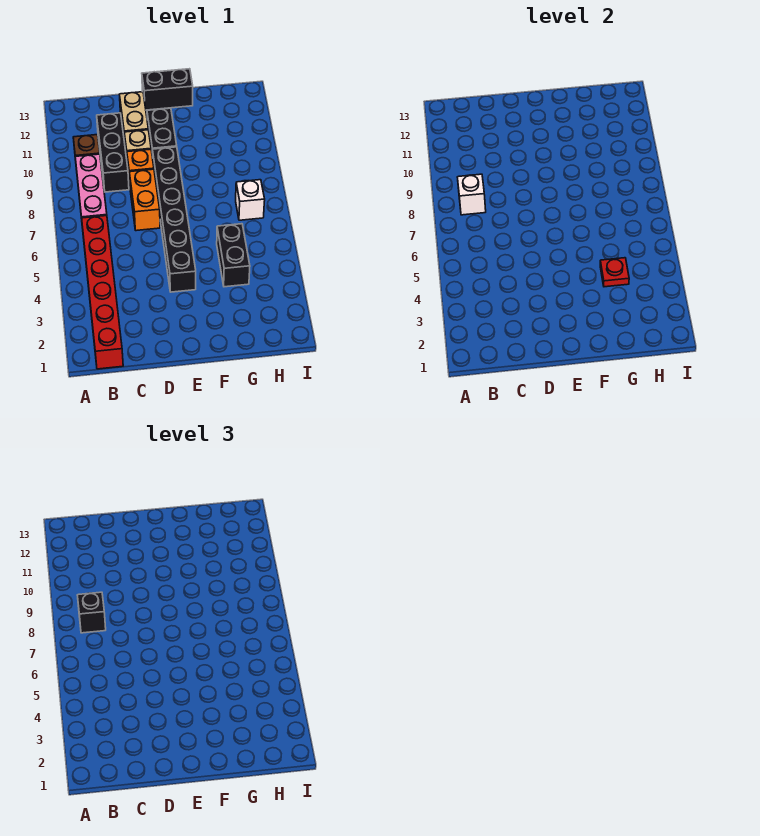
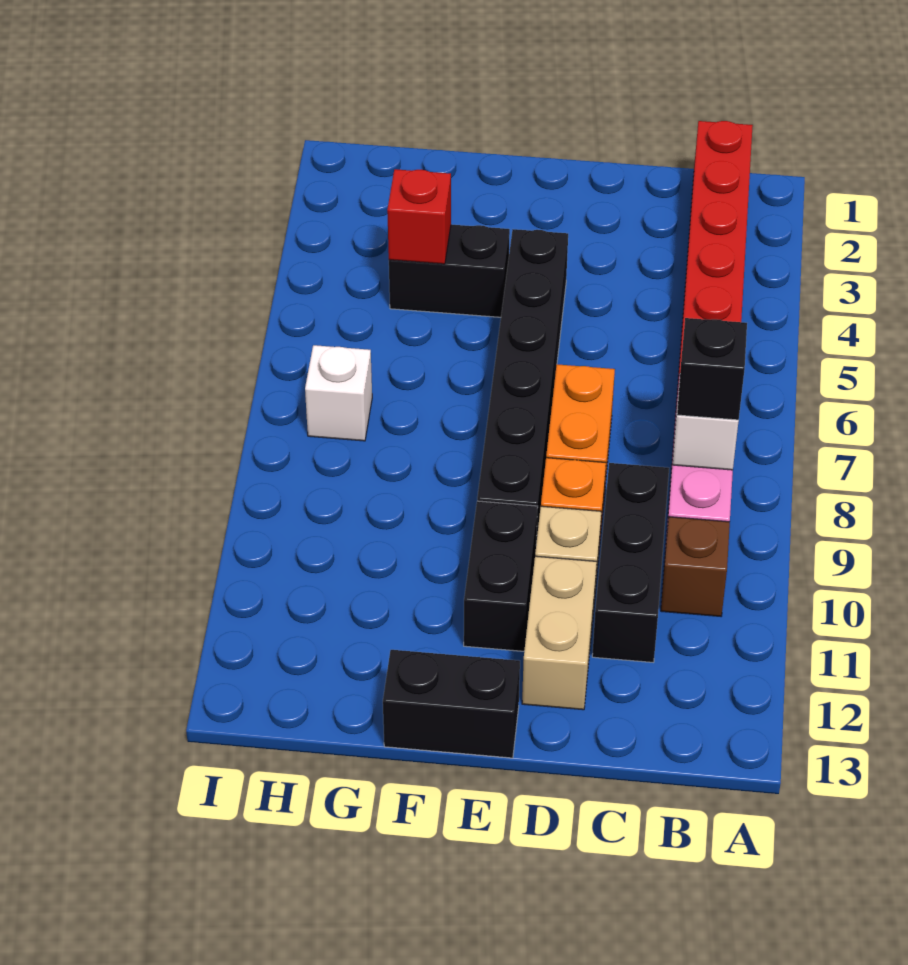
black 1x2 brick [217,224,250,287] -> black 1x2 brick turned to [389,225,510,317]
red 1x1 plate [600,258,629,287] -> red 1x1 brick [387,169,451,264]

